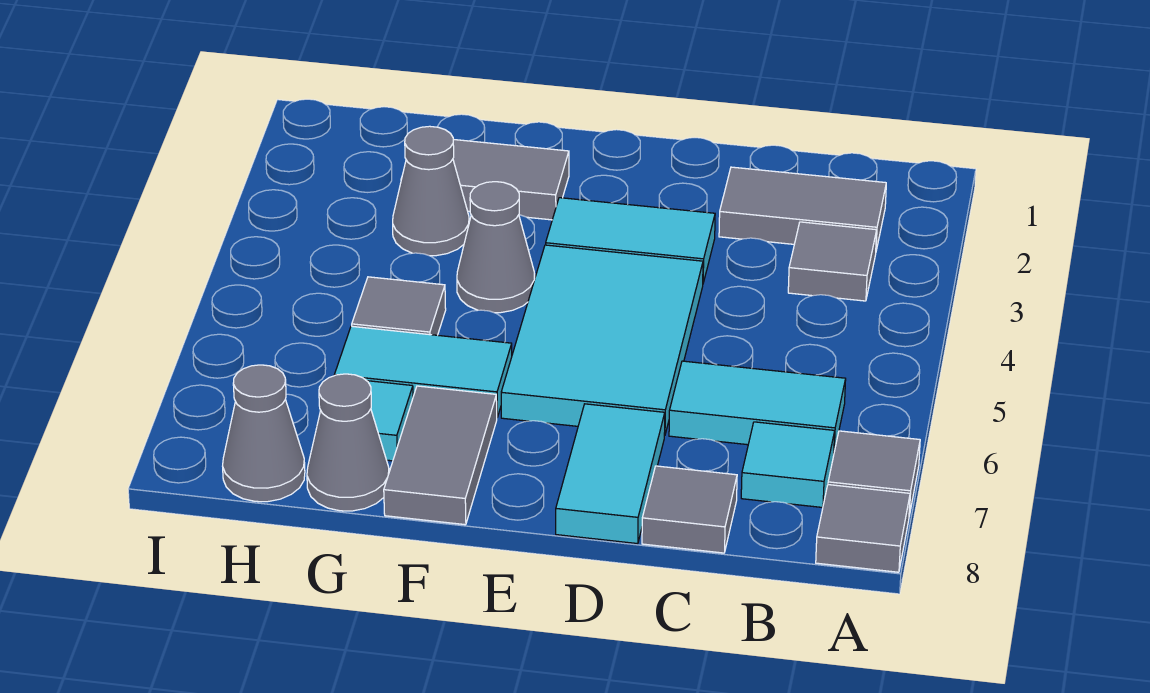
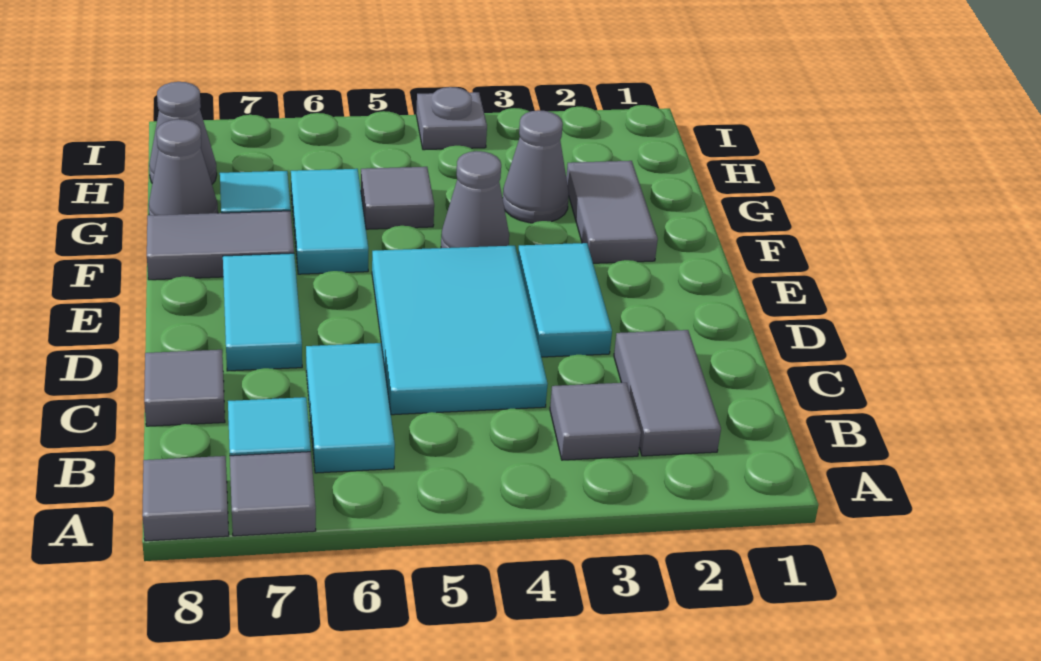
cyan 2x3 tile [501,245,703,436] -> cyan 2x3 tile turned to [372,246,548,415]
cyan 1x2 tile [556,404,665,544] -> cyan 1x2 tile turned to [223,253,302,371]
none -> grey 1x1 plate [416,87,487,150]

